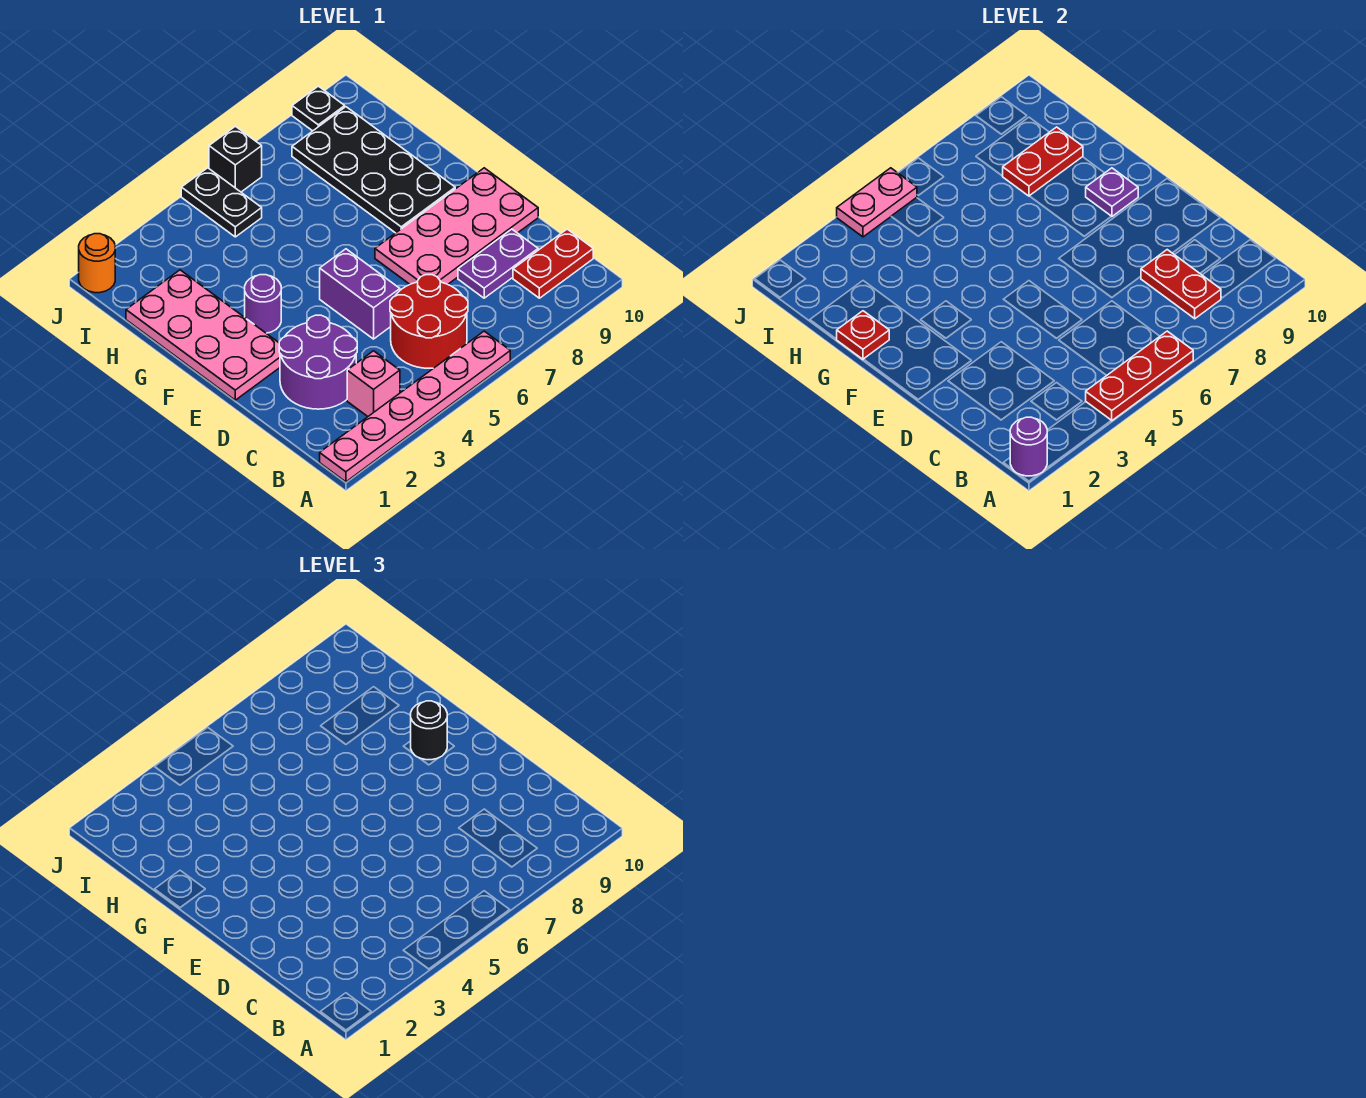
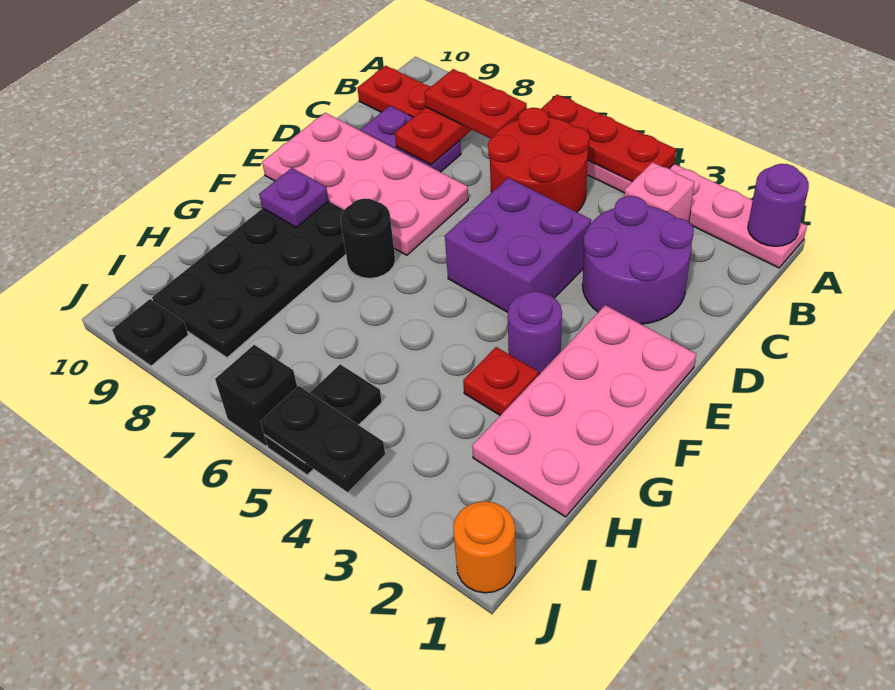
purple 1x2 brick [320,249,400,339] -> purple 2x2 brick [445,178,591,312]
black 1x1 round brick [411,701,447,760] -> black 1x1 round brick moved to [341,198,395,278]
red 1x1 plate [837,311,889,359] -> red 1x1 plate moved to [463,347,539,415]
red 1x2 plate [1003,127,1083,196] -> red 1x2 plate moved to [424,69,527,139]
pink 1x2 plate [837,168,917,237] -> black 1x2 plate [260,386,385,492]

